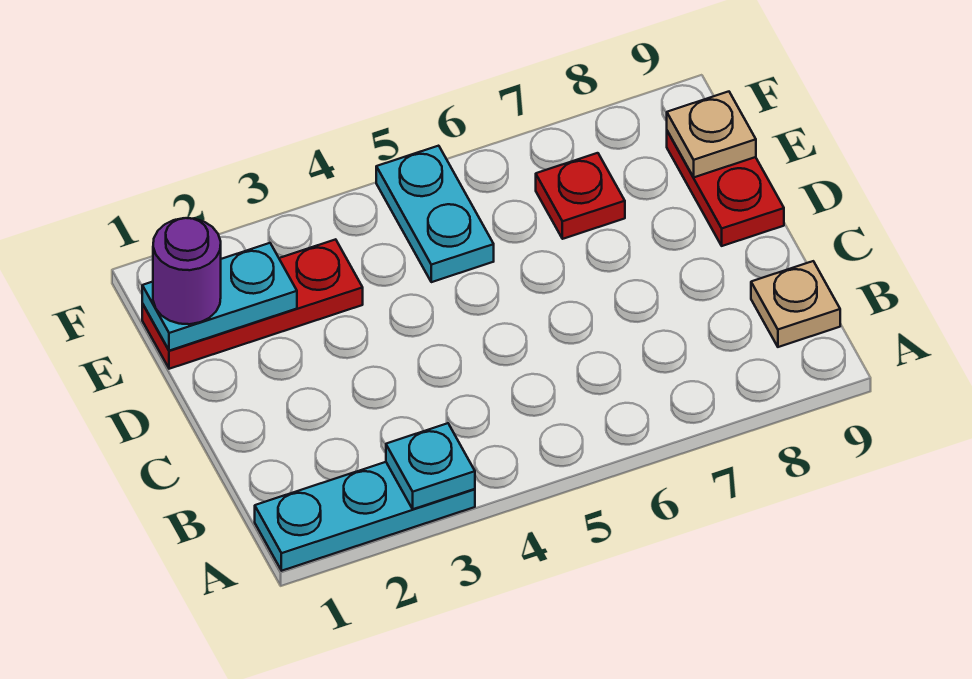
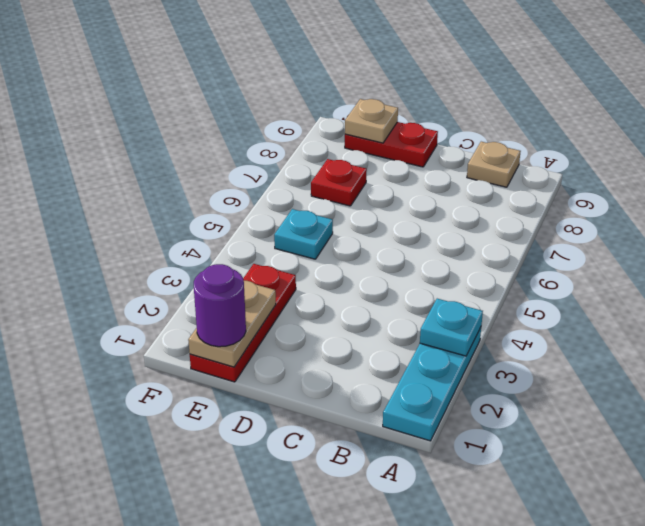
cyan 1x2 plate [142,243,297,351] -> tan 1x2 plate [188,281,276,367]
cyan 1x2 plate [376,146,494,282] -> cyan 1x1 plate [274,209,333,259]

